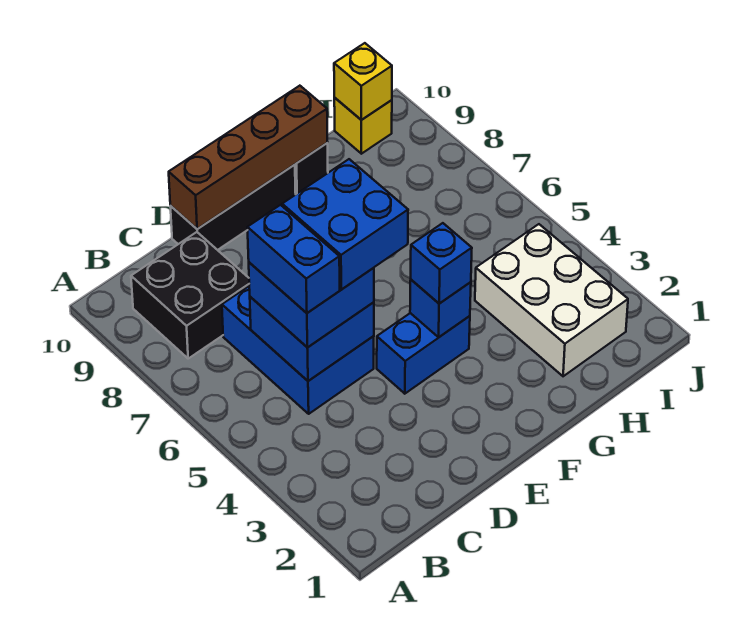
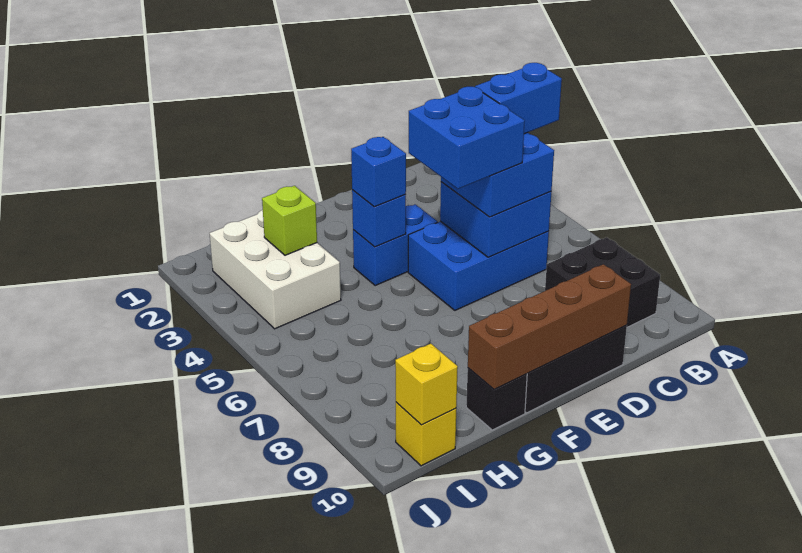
blue 2x3 brick [222,286,374,414] -> blue 2x3 brick turned to [408,221,549,310]
blue 1x2 brick [247,205,340,313] -> blue 1x2 brick turned to [475,63,562,134]
none -> lime 1x1 brick [262,186,317,255]

